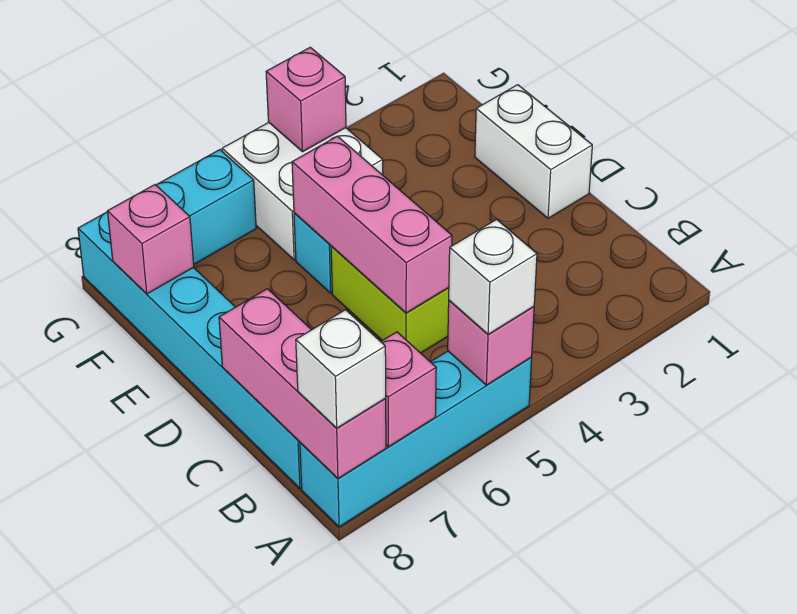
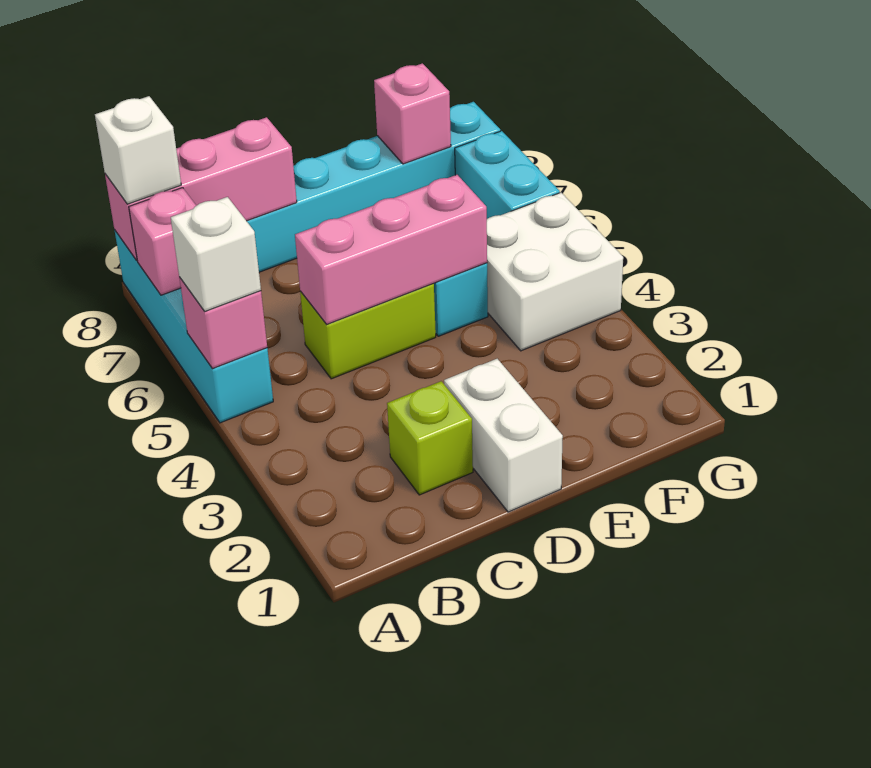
none -> lime 1x1 brick [387,381,473,495]
white 1x2 brick [475,85,592,218] -> white 1x2 brick turned to [444,359,563,512]
pink 1x1 brick [266,47,346,152] -> none

